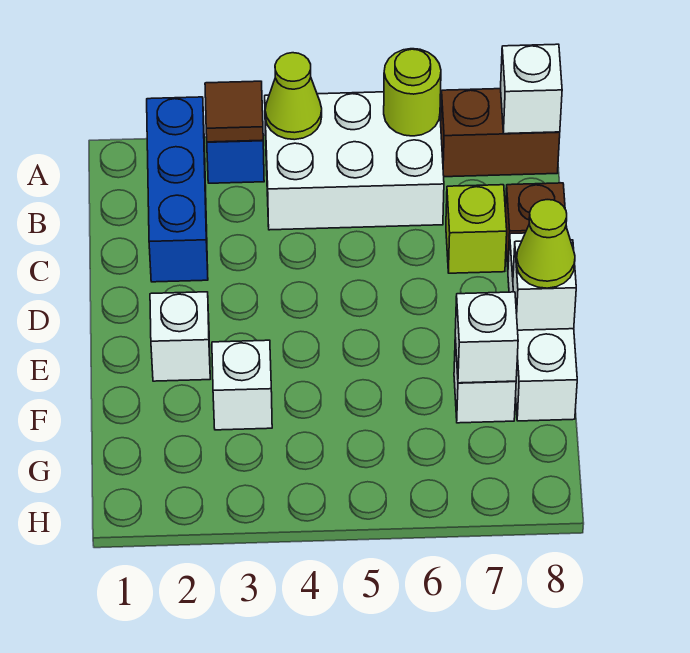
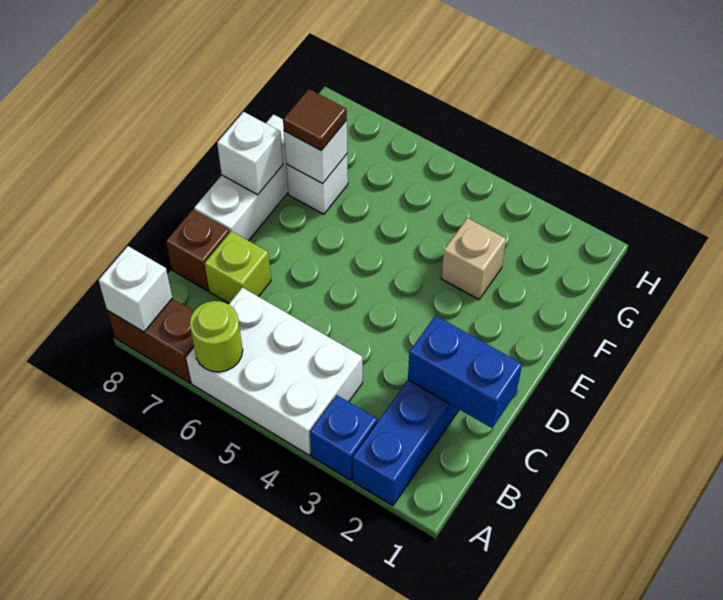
brown 1x1 tile [205,81,263,142] -> brown 1x1 tile moved to [283,89,347,151]
lime 1x1 cone [265,53,322,140] -> none
none -> blue 1x2 brick [408,316,522,428]
white 1x1 brick [150,292,210,381] -> none
lime 1x1 cone [516,200,575,288] -> none
white 1x1 brick [212,340,272,430] -> tan 1x1 brick [441,218,506,299]

